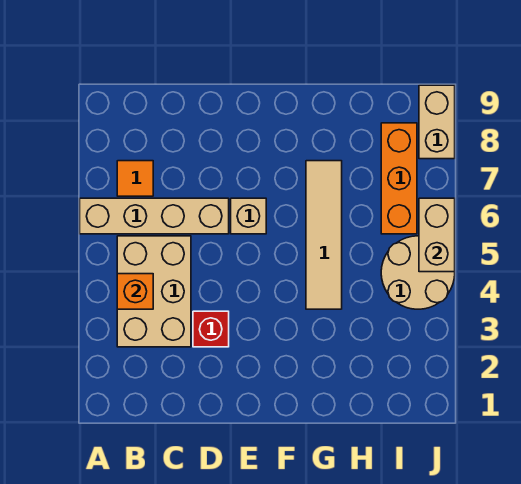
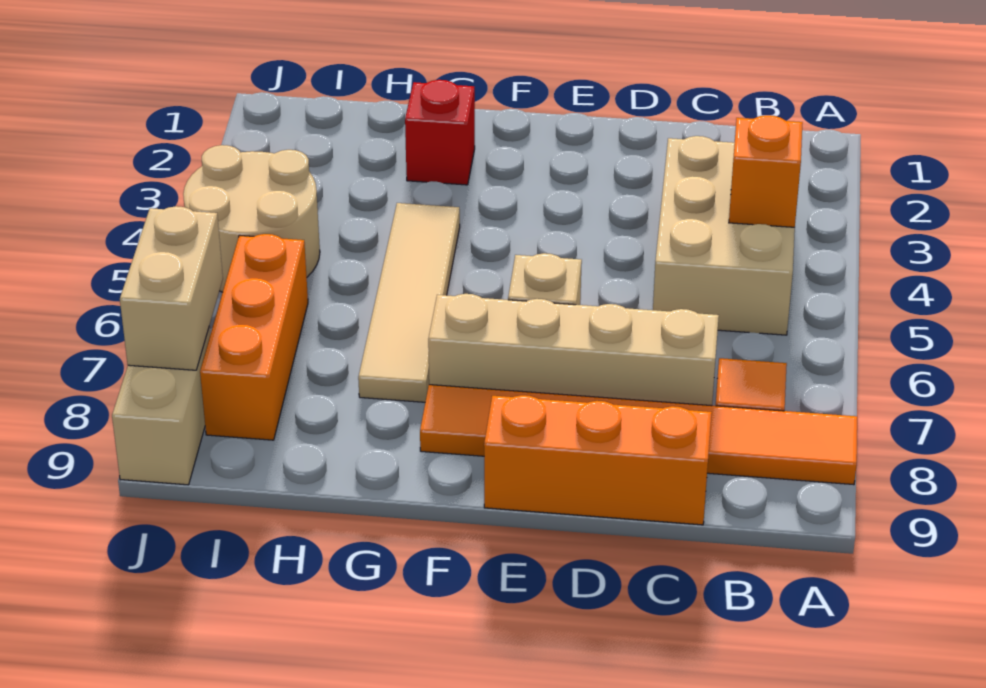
tan 1x4 brick [80,198,229,234] -> tan 1x4 brick moved to [428,294,719,406]
none -> orange 1x6 tile [420,385,857,485]
none -> orange 1x3 brick [484,395,712,525]
red 1x1 brick [193,311,229,347] -> red 1x1 brick moved to [405,80,475,185]
tan 1x2 brick [419,198,455,272] -> tan 1x2 brick moved to [120,206,223,370]

